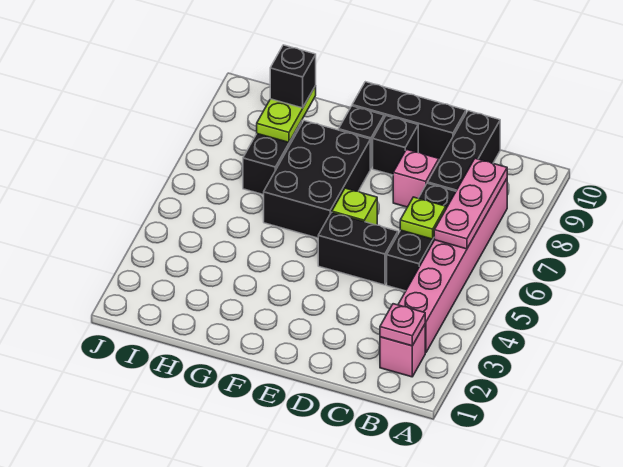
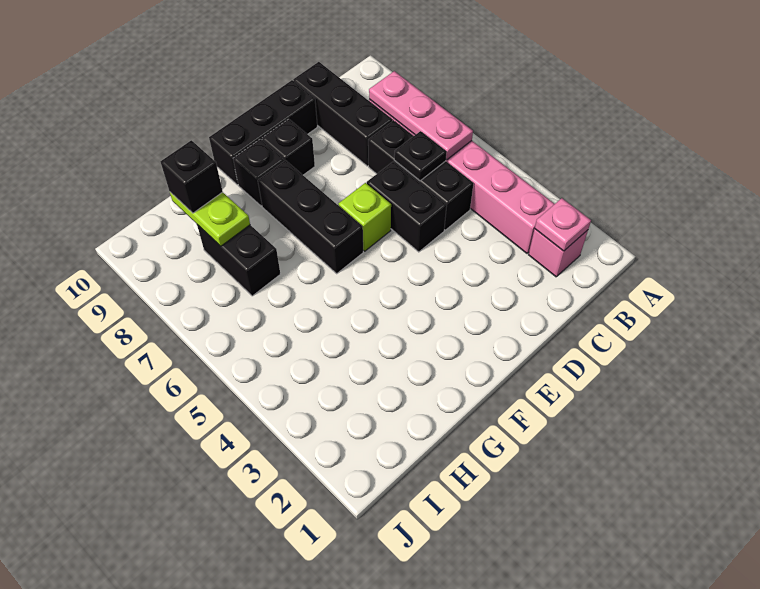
lime 1x1 plate [400,197,446,239] -> black 1x1 plate [394,131,447,181]
black 1x2 brick [318,212,398,285] -> black 1x2 brick turned to [367,162,447,252]
pink 1x1 brick [393,149,439,207] -> none
black 2x3 brick [264,121,370,238] -> black 1x3 brick [258,160,363,274]

